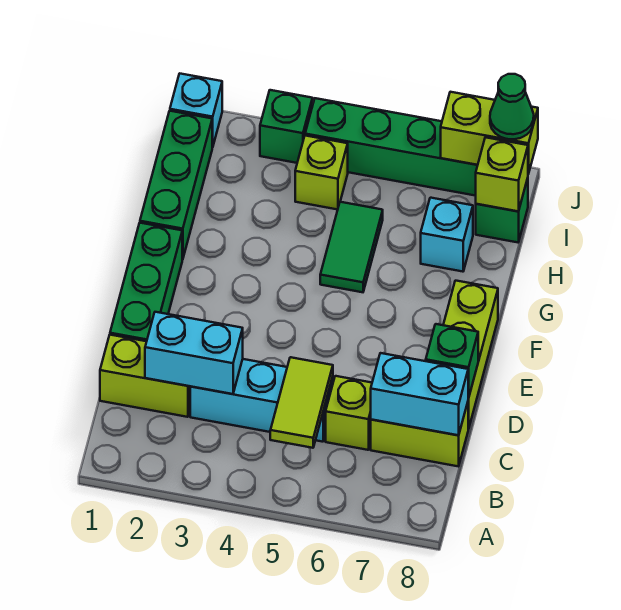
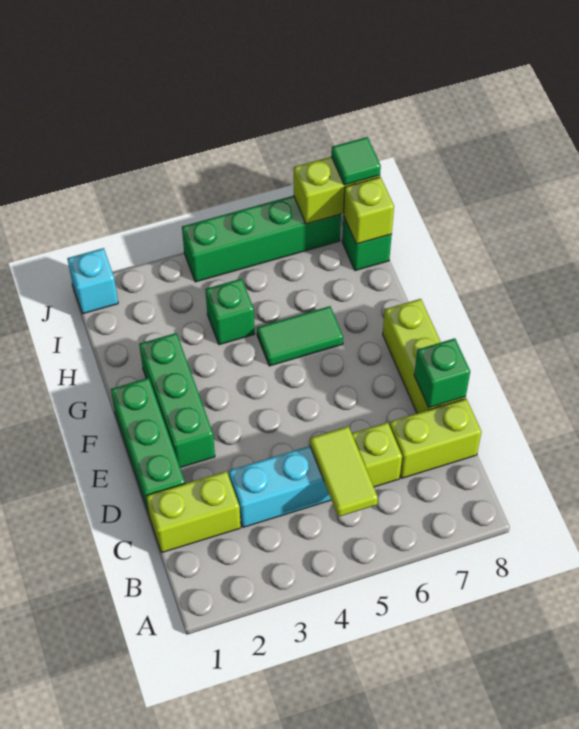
cyan 1x2 brick [145,312,243,394] -> none
cyan 1x2 brick [371,353,468,435] -> none
green 1x3 brick [140,111,212,259] -> green 1x3 brick moved to [139,333,215,467]
green 1x2 tile [320,202,383,292] -> green 1x2 tile turned to [257,306,343,366]
cyan 1x1 brick [421,198,473,272] -> none
lime 1x1 brick [295,136,348,210] -> none
green 1x1 brick [260,90,313,163] -> green 1x1 brick moved to [205,279,255,345]
green 1x1 cone [490,74,534,139] -> green 1x1 tile [331,137,381,185]

